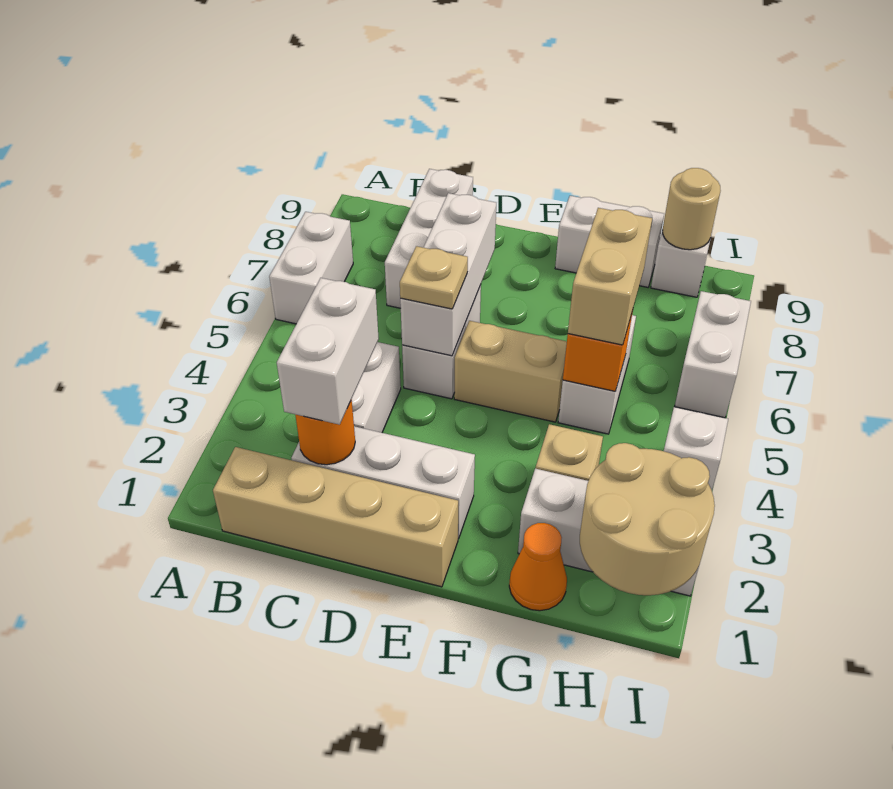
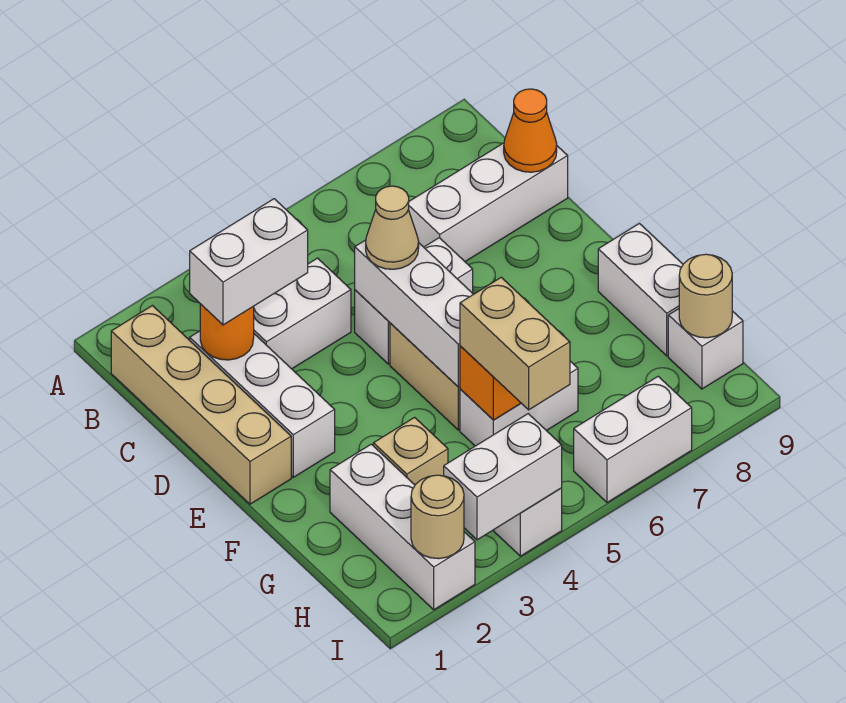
white 1x2 brick [269,212,353,324] -> white 1x2 brick moved to [444,414,562,540]
white 1x3 brick [400,193,496,356] -> white 1x3 brick turned to [355,240,473,387]
tan 1x1 plate [400,246,468,309] -> tan 1x1 cone [366,186,419,269]
orange 1x1 cone [509,523,567,611] -> orange 1x1 cone moved to [504,89,557,172]
tan 1x2 brick [568,208,652,345] -> tan 1x2 brick turned to [460,277,570,410]
tan 2x2 round brick [580,443,715,595] -> tan 1x1 round brick [411,475,464,559]

